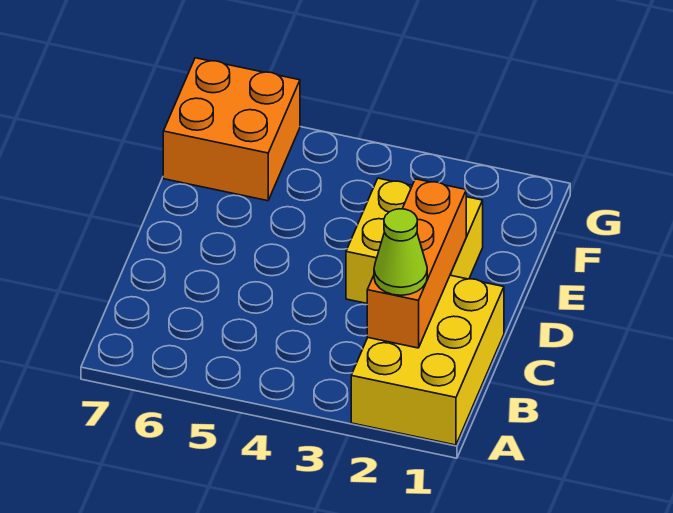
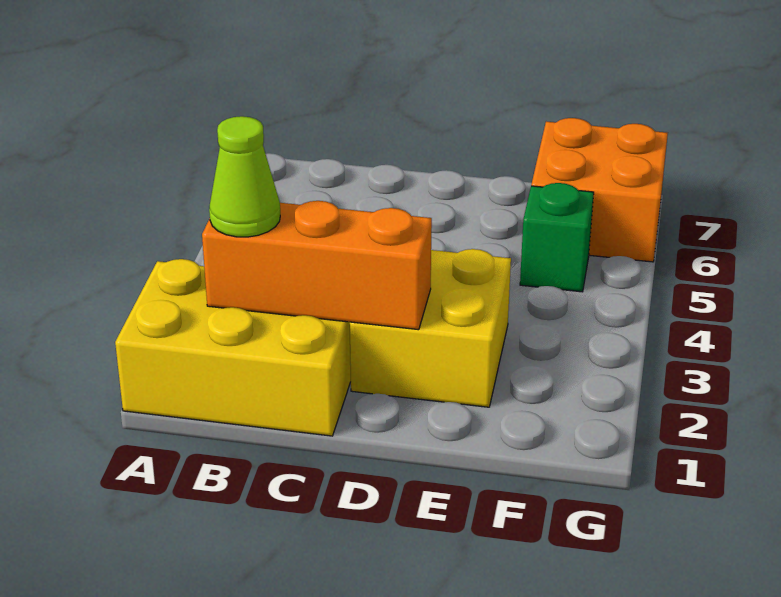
none -> green 1x1 brick [520,183,594,292]

